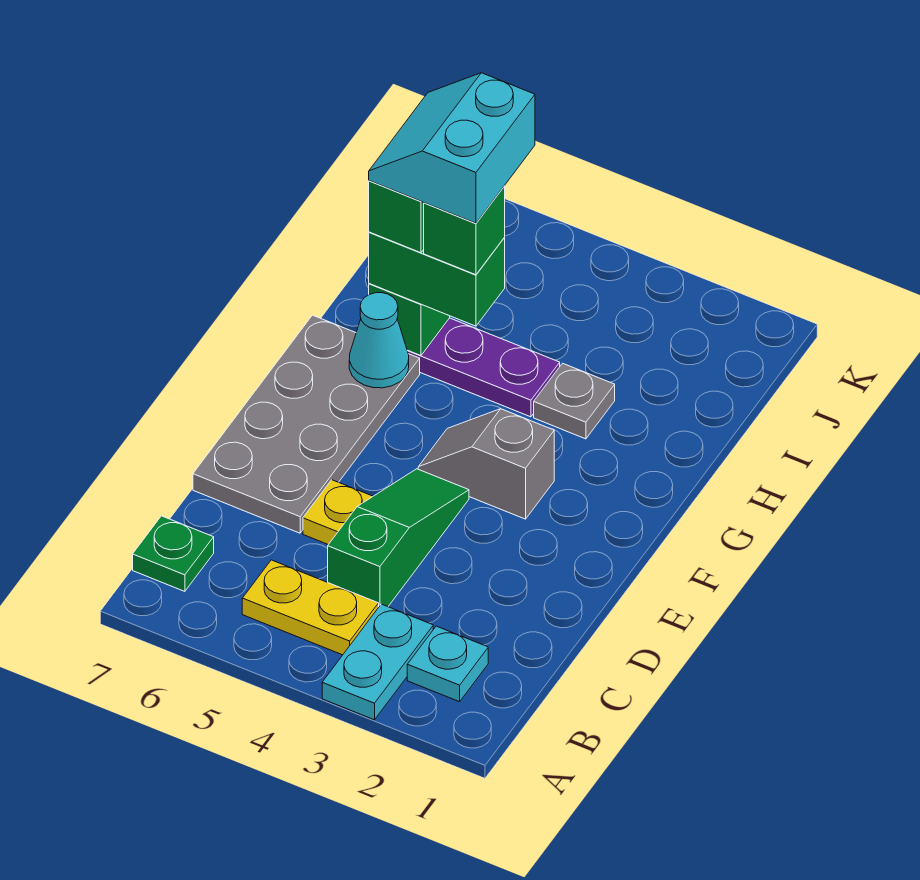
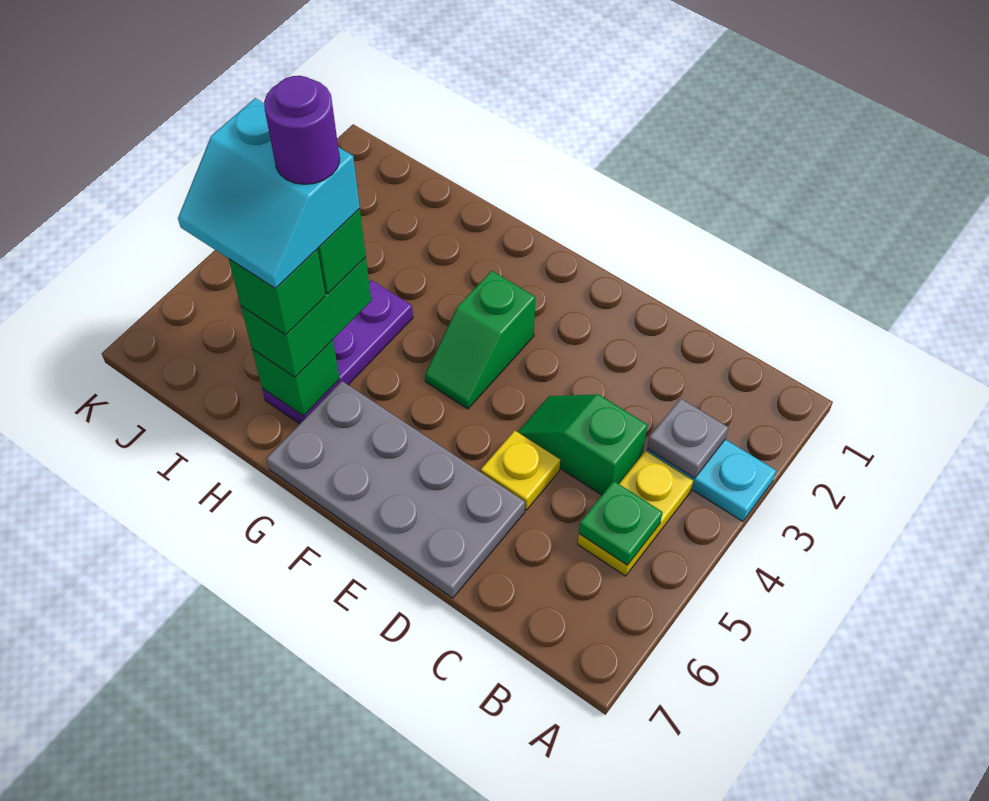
cyan 1x1 plate [407,626,488,702] -> none
green 1x1 plate [133,516,214,591] -> green 1x1 plate moved to [579,481,663,565]
green 1x3 slope [328,469,469,607] -> green 1x2 slope [518,394,647,495]
grey 1x2 slope [418,409,554,519] -> green 1x2 slope [425,271,535,409]
cyan 1x1 cone [349,293,409,388] -> none
grey 1x1 plate [534,363,615,439] -> grey 1x1 plate moved to [647,398,728,478]
none -> purple 1x1 round brick [264,76,340,184]

